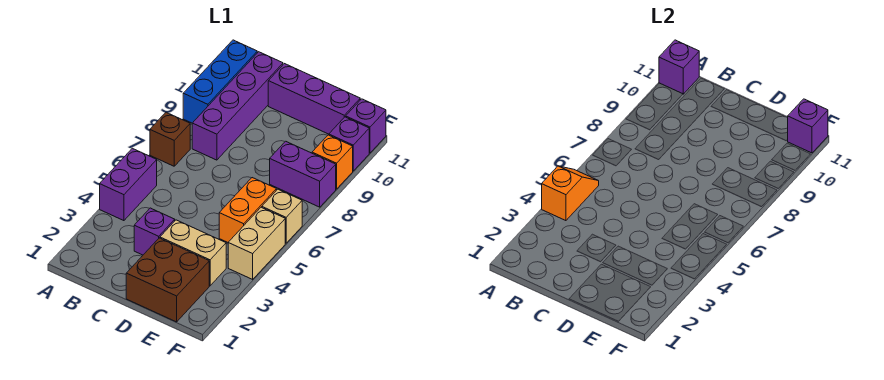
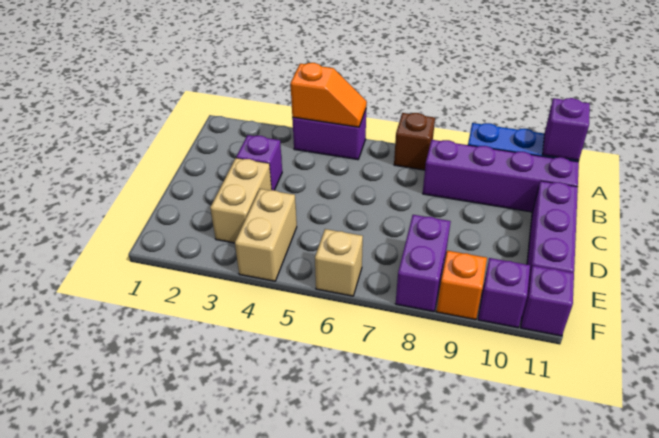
brown 2x2 brick [126,238,209,322] -> none
orange 1x2 brick [219,178,276,242] -> none
tan 1x2 brick [228,207,285,279] -> tan 1x2 brick turned to [235,189,297,281]
purple 1x1 brick [787,99,828,153] -> none

